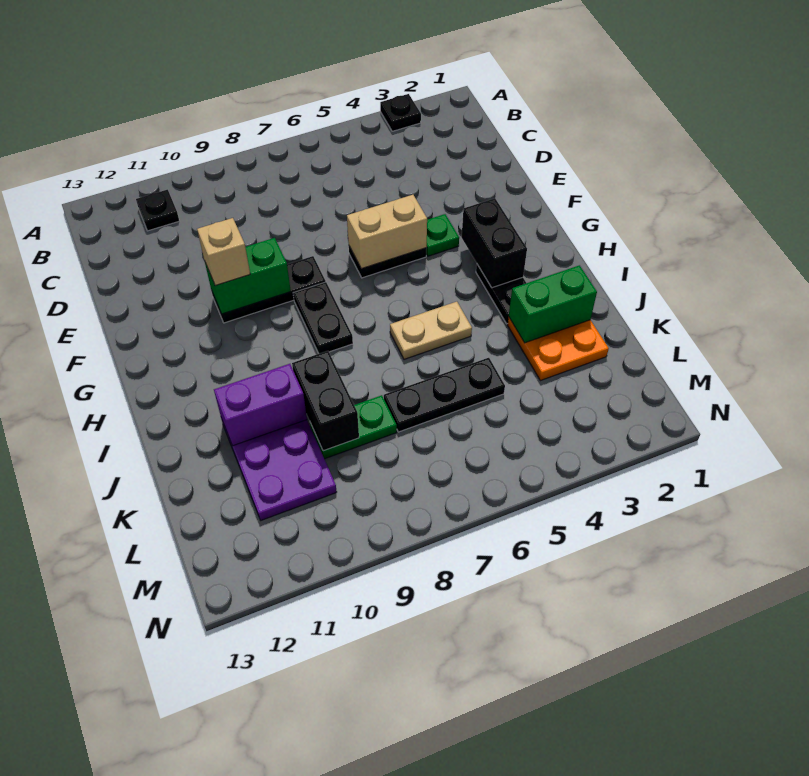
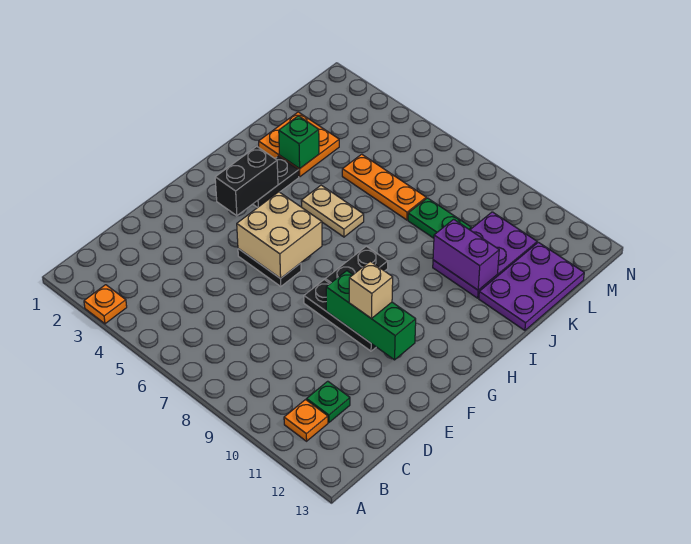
black 1x1 plate [380,94,421,131] -> orange 1x1 plate [84,285,127,324]
black 1x1 plate [136,190,179,231] -> orange 1x1 plate [284,400,328,441]
green 1x1 plate [426,214,459,256] -> green 1x1 plate moved to [307,381,350,422]
tan 1x2 brick [347,195,427,269] -> tan 2x2 brick [237,192,322,279]
green 1x2 brick [205,238,291,314] -> green 1x3 brick [326,271,416,360]
green 1x2 brick [509,265,597,343] -> green 1x1 brick [279,116,319,169]
black 1x2 brick [292,351,359,451] -> none
none -> purple 2x3 plate [479,242,584,330]
black 1x3 plate [384,358,505,432] -> orange 1x3 plate [342,154,426,220]

